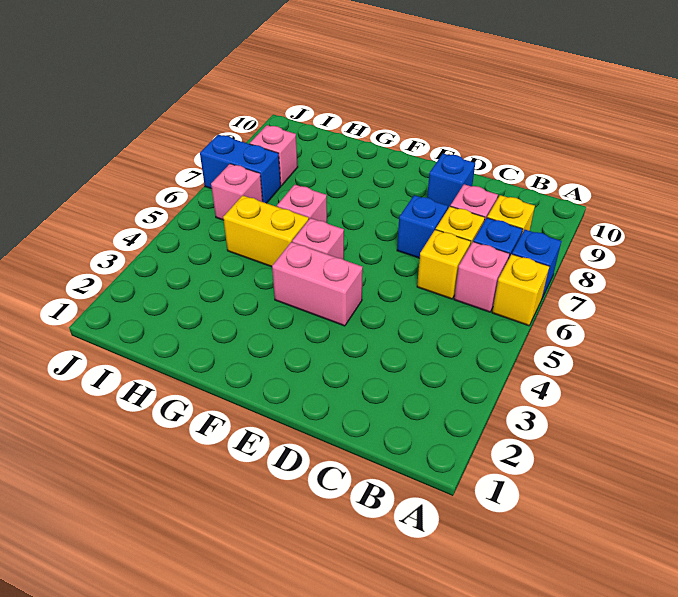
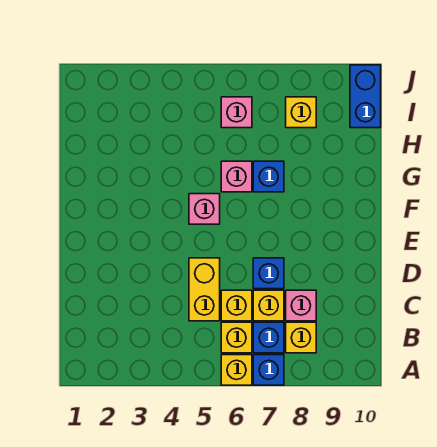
pink 1x1 brick [454,242,509,312] -> yellow 1x1 brick [221,322,252,353]
blue 1x1 brick [427,154,475,208] -> blue 1x1 brick moved to [253,161,284,192]
pink 1x2 brick [272,242,363,326] -> none
yellow 1x2 brick [223,195,309,267] -> yellow 1x2 brick moved to [189,258,220,321]
blue 1x2 brick [200,134,281,203] -> blue 1x2 brick moved to [350,65,381,128]
pink 1x1 brick [250,125,298,186] -> yellow 1x1 brick [286,97,316,128]

